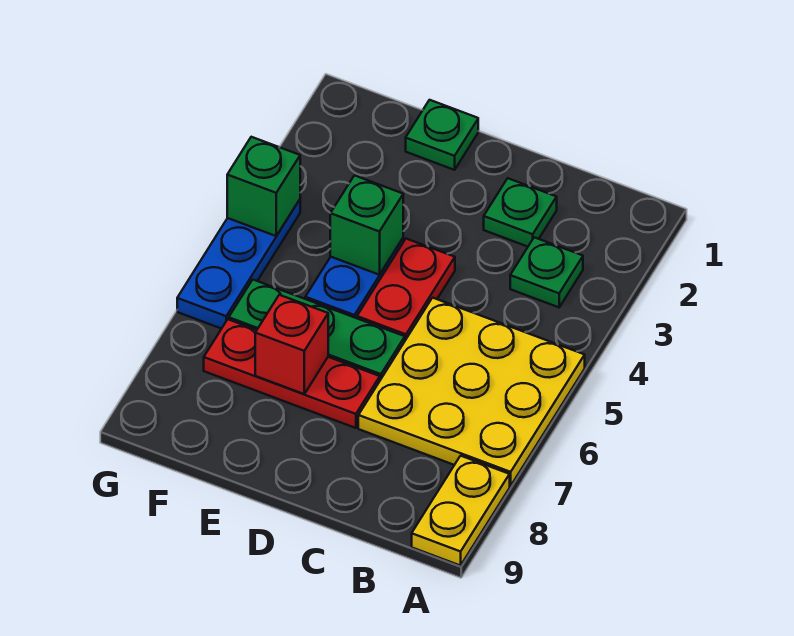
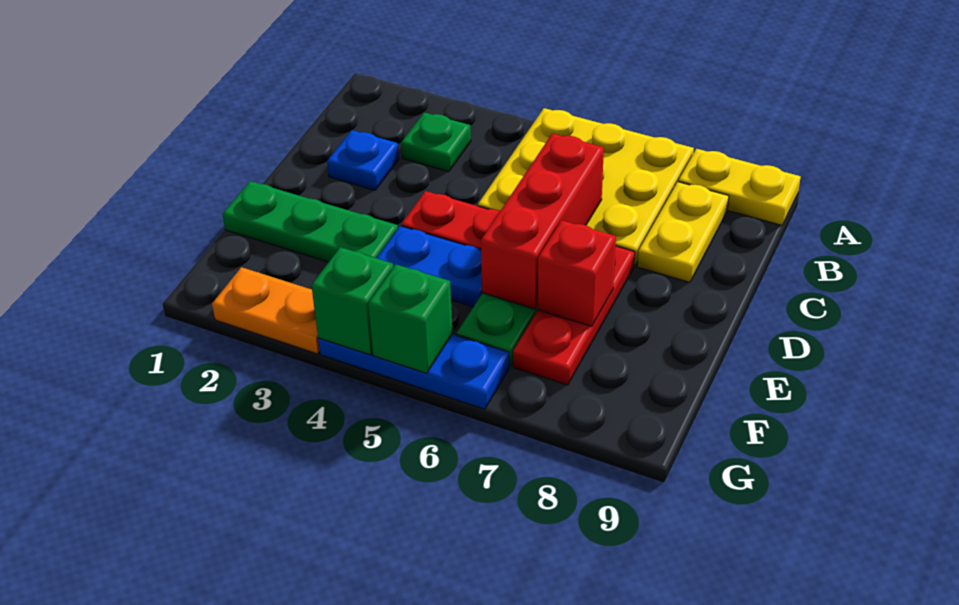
none -> yellow 1x2 plate [637,182,729,282]
green 1x1 plate [484,178,557,247] -> blue 1x1 plate [327,130,399,190]
none -> red 1x3 brick [481,133,604,309]
green 1x1 plate [406,100,478,170] -> green 1x3 plate [223,181,398,262]
green 1x1 brick [330,175,403,275] -> green 1x1 brick moved to [368,264,453,373]
none -> orange 1x2 plate [212,267,320,354]

